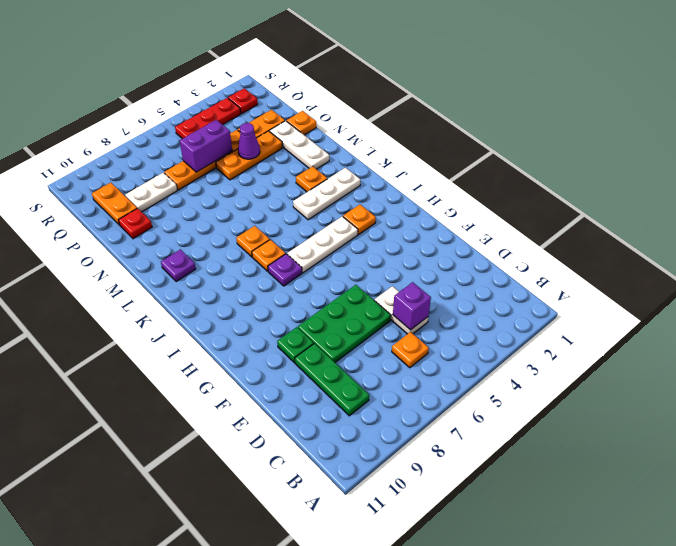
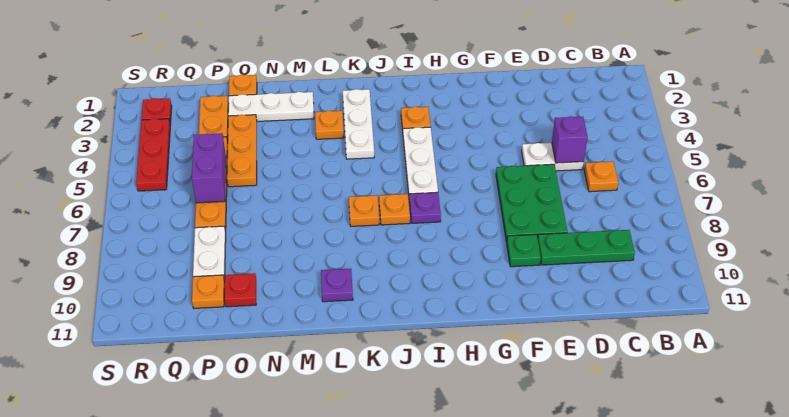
purple 1x1 cone [238,123,260,159] -> none
orange 1x2 plate [92,183,137,225] -> orange 1x1 plate [192,275,225,308]

